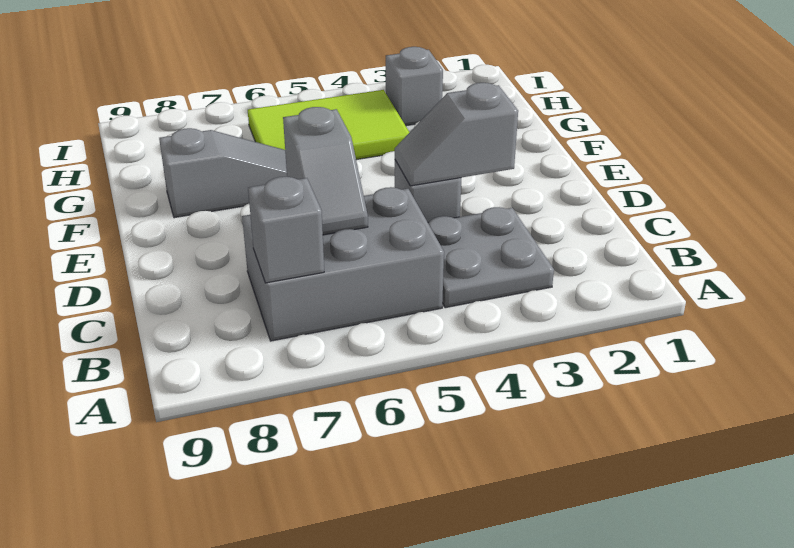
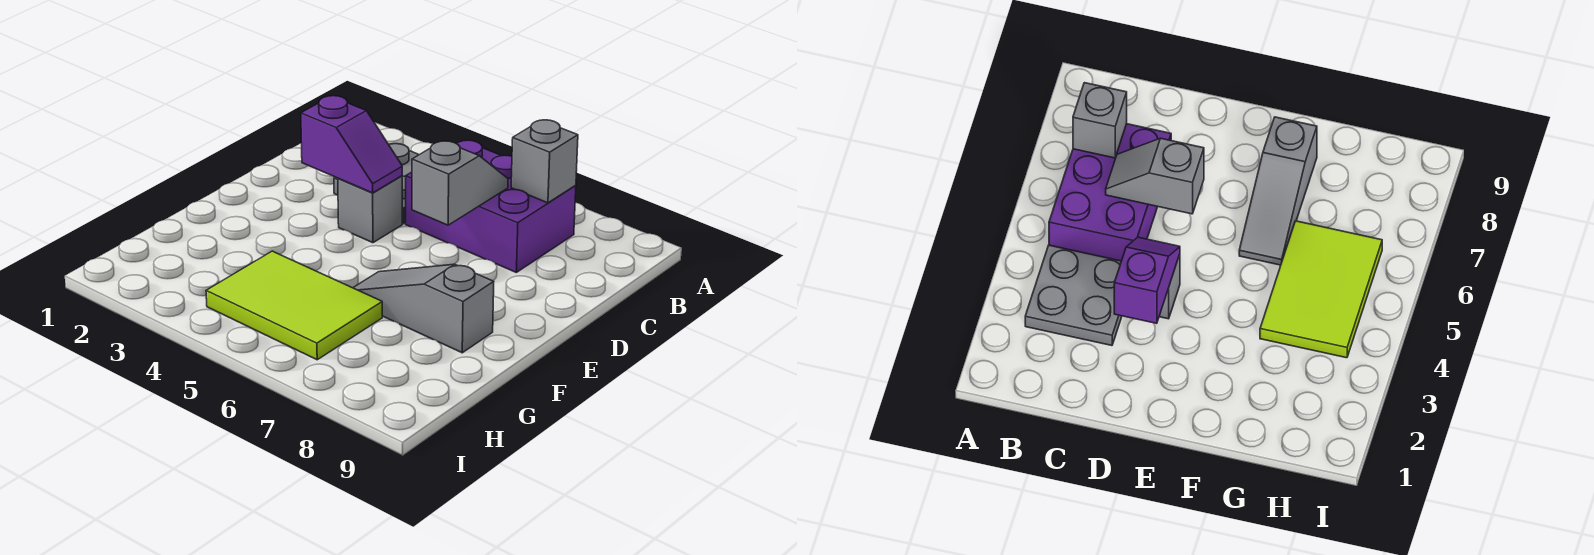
grey 2x3 brick [242,187,444,341] -> purple 2x3 brick [406,140,576,272]
grey 1x2 slope [395,83,518,186] -> purple 1x2 slope [301,96,402,193]
grey 1x1 brick [386,47,443,126] -> none

